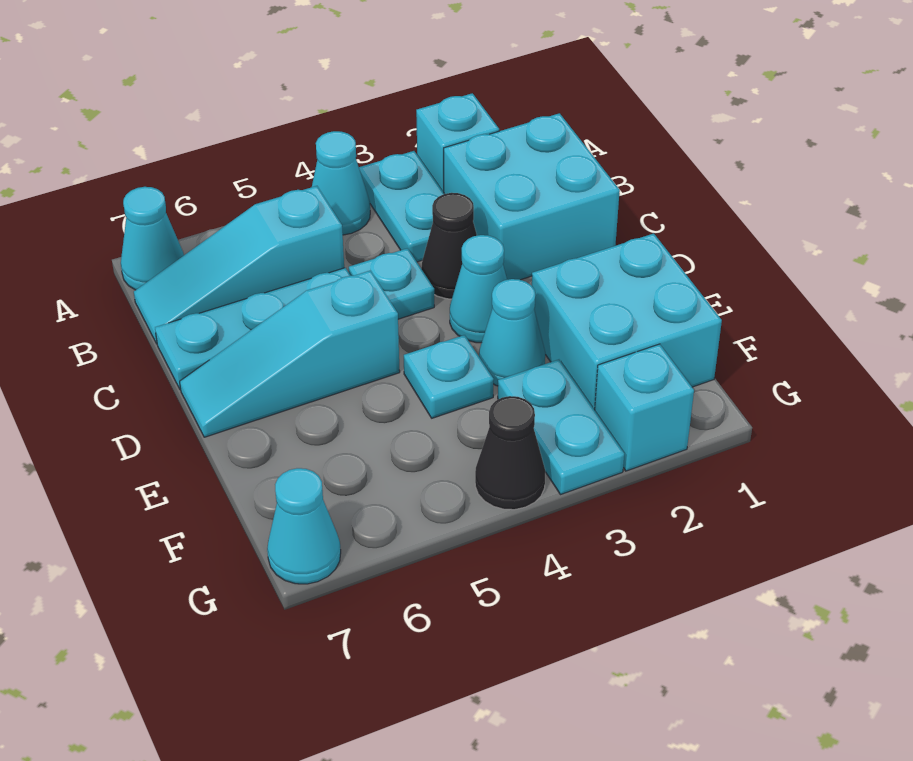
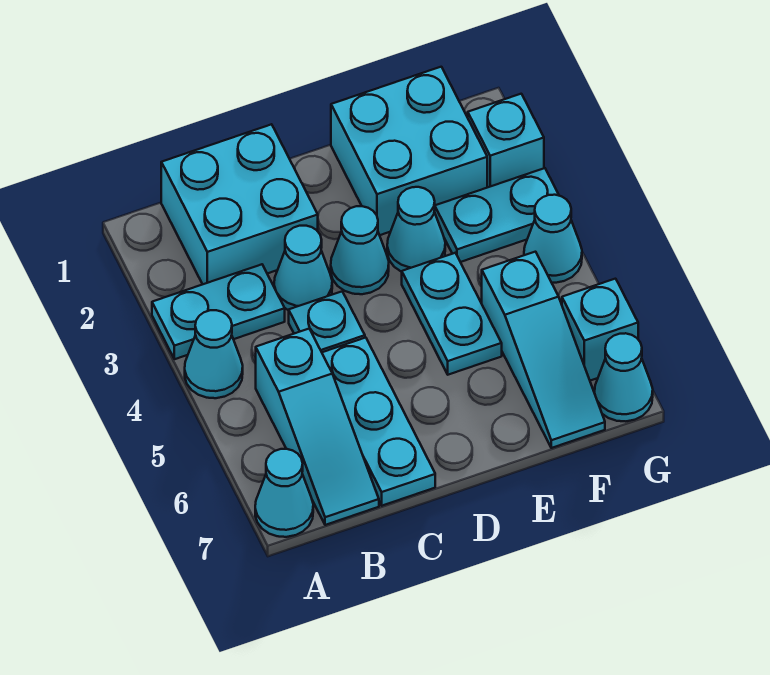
cyan 1x1 brick [416,93,499,193] -> cyan 1x1 brick moved to [562,279,638,381]
black 1x1 cone [421,193,477,299] -> cyan 1x1 cone [274,226,332,310]
cyan 1x3 slope [180,270,400,437] -> cyan 1x3 slope moved to [482,252,605,448]
cyan 1x1 plate [404,335,494,418] -> cyan 1x2 plate [402,253,502,375]
black 1x1 cone [475,396,545,510] -> cyan 1x1 cone [524,195,582,283]

